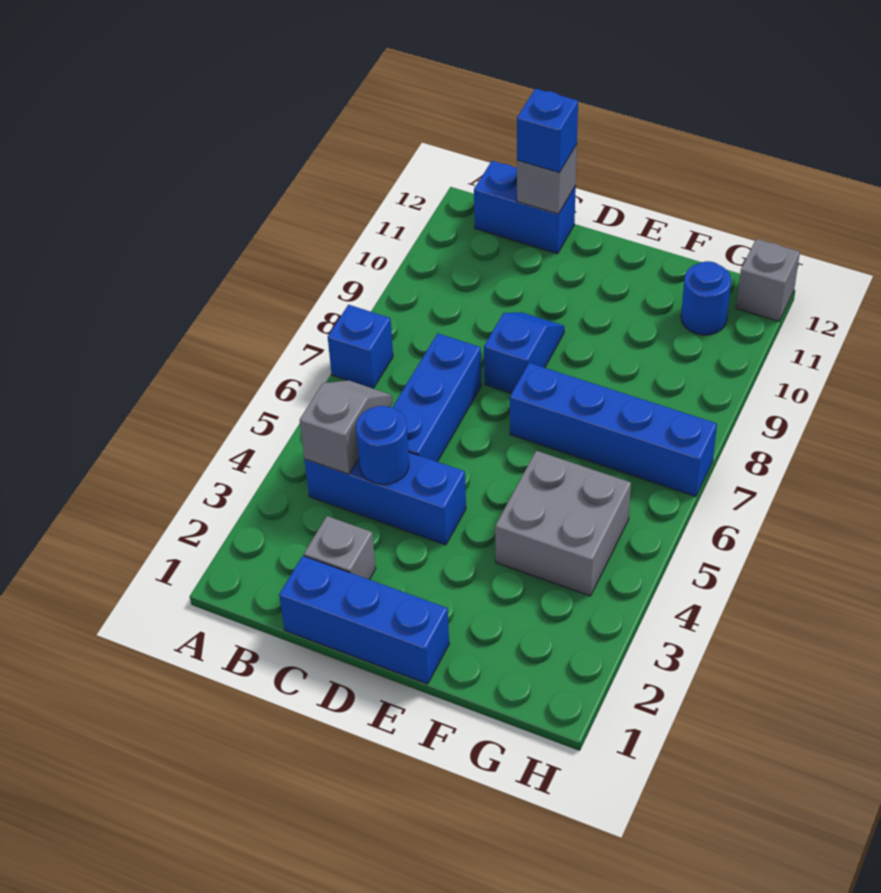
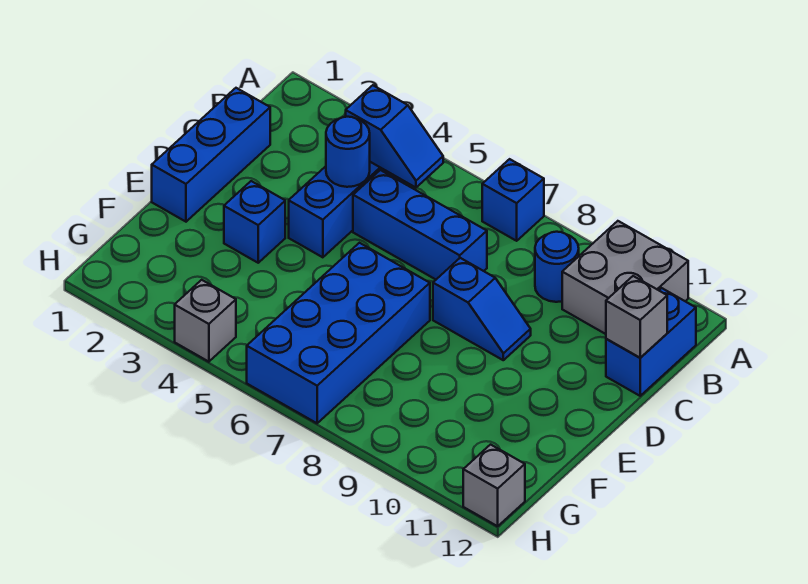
grey 1x2 slope [300,380,393,474] -> blue 1x2 slope [346,85,443,188]
grey 1x1 brick [304,516,376,580] -> grey 1x1 brick moved to [175,280,236,362]
blue 1x1 brick [517,89,578,173] -> blue 1x1 brick moved to [224,181,285,263]
blue 1x4 brick [510,363,717,497] -> blue 2x4 brick [247,243,430,423]
grey 2x2 brick [495,451,631,596] -> grey 2x2 brick moved to [562,221,688,334]
blue 1x1 round brick [681,261,731,335] -> blue 1x1 round brick moved to [535,232,579,302]

